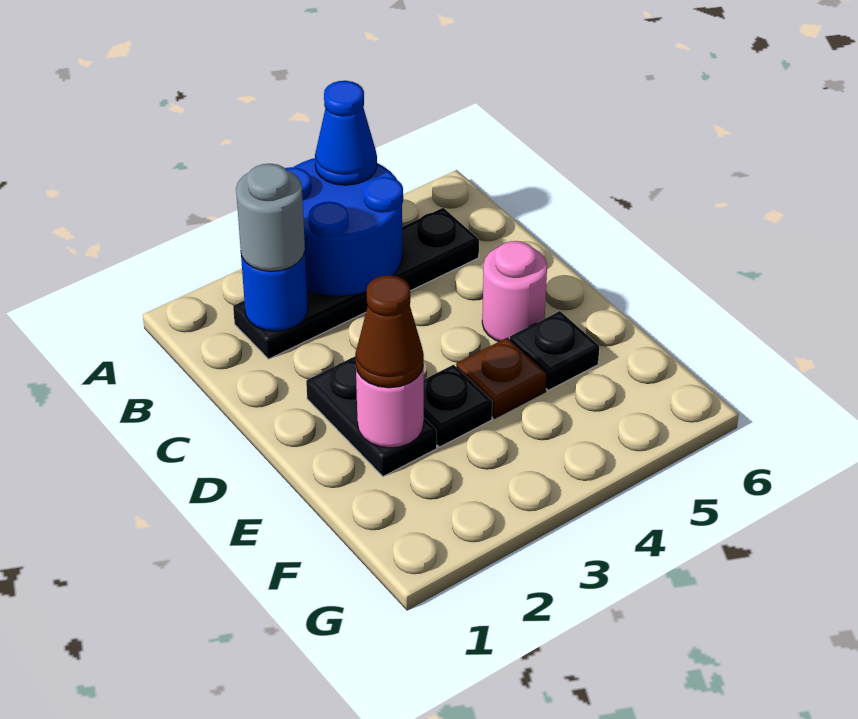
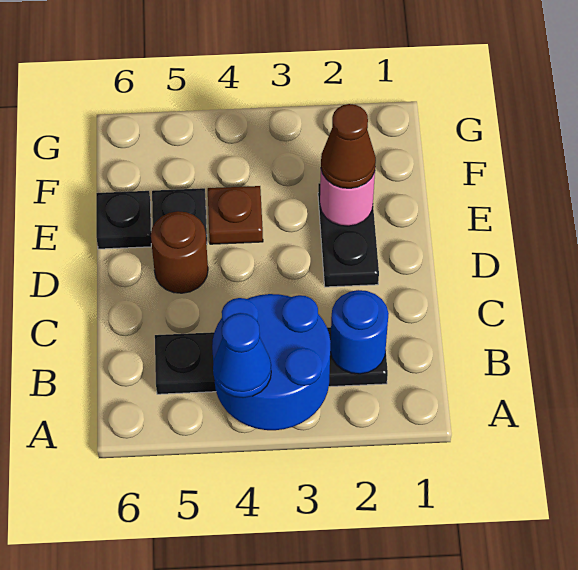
grey 1x1 round brick [236,164,305,271] -> none
pink 1x1 round brick [482,241,547,341] -> brown 1x1 round brick [151,211,208,293]
black 1x1 plate [424,365,492,447] -> black 1x1 plate moved to [96,191,151,249]

